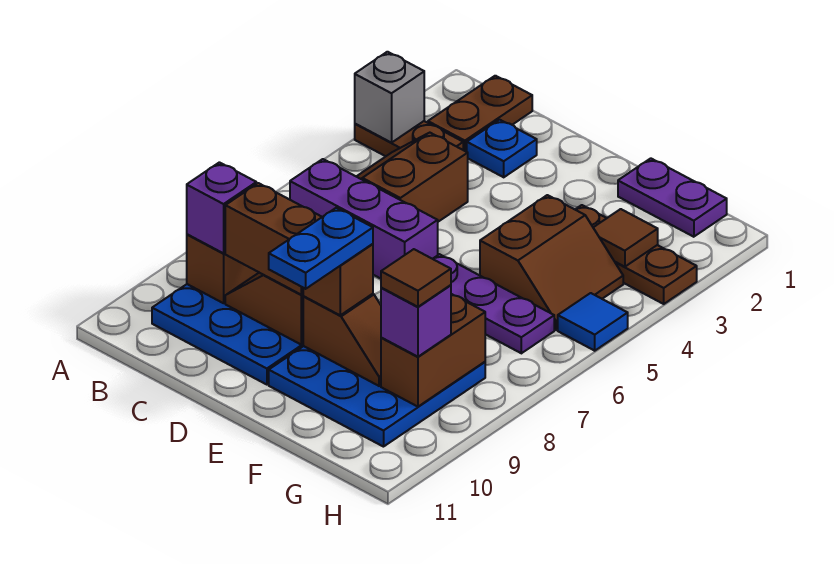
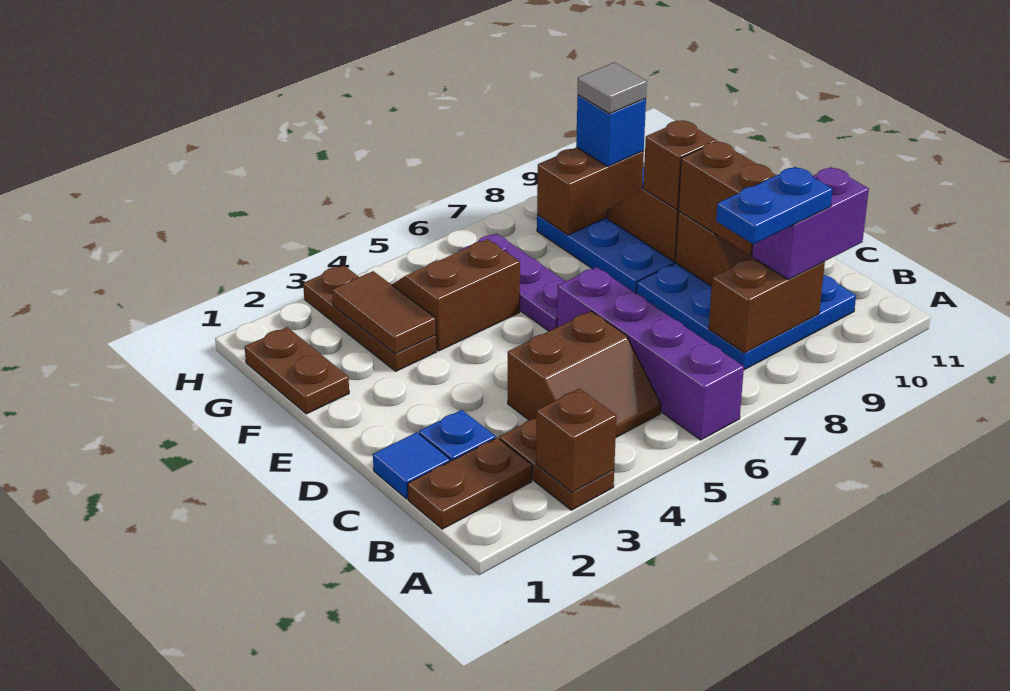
grey 1x1 brick [355,52,424,143] -> brown 1x1 brick [536,389,616,492]
purple 1x3 brick [290,159,438,279] -> purple 1x4 brick [557,267,744,440]
purple 1x1 brick [187,162,256,253] -> purple 1x2 brick [752,167,869,280]
blue 1x2 plate [269,208,373,289] -> blue 1x2 plate moved to [716,167,833,244]
purple 1x2 plate [618,158,727,237] -> brown 1x2 plate [245,327,349,414]
brown 1x1 tile [593,209,658,267] -> brown 1x2 tile [332,271,436,354]
purple 1x1 brick [381,285,451,357] -> blue 1x1 brick [576,95,646,166]
brown 1x1 tile [381,249,451,307] -> grey 1x1 tile [578,62,647,114]
blue 1x1 tile [558,293,628,351] -> blue 1x1 tile moved to [373,432,450,499]

